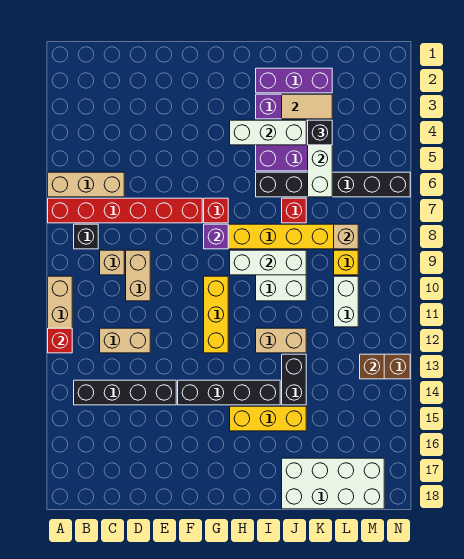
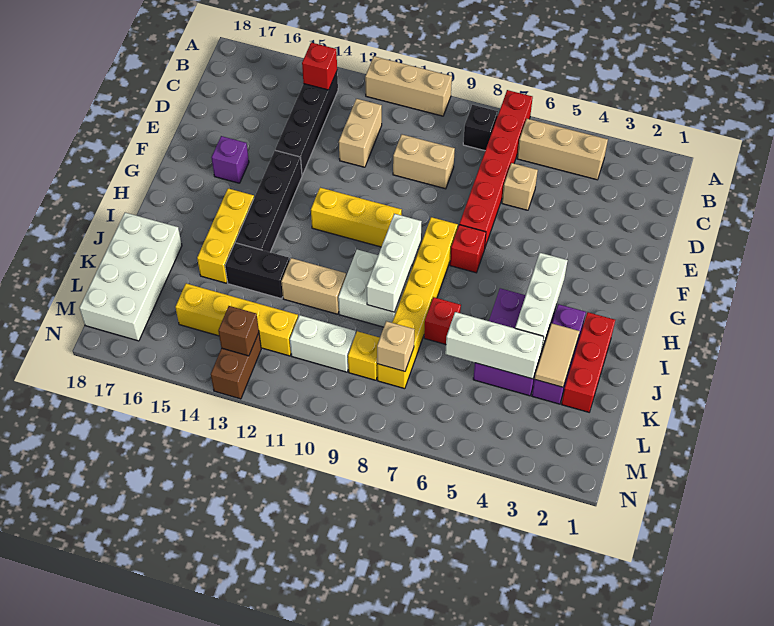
tan 1x3 brick [48,172,124,197] -> tan 1x3 brick turned to [517,119,608,180]
red 1x1 brick [48,328,72,353] -> red 1x1 brick moved to [302,43,337,90]
tan 1x1 brick [100,250,124,275] -> tan 1x1 brick moved to [502,163,538,210]
purple 1x1 brick [204,224,228,249] -> purple 1x1 brick moved to [211,136,249,183]
purple 1x3 brick [256,68,332,93] -> red 1x3 brick [562,312,615,412]
black 1x6 brick [256,172,410,197] -> none
tan 1x2 brick [256,328,306,353] -> tan 1x2 brick turned to [281,258,346,314]
black 1x1 brick [308,120,332,145] -> none
none -> yellow 1x4 brick [175,283,298,356]

